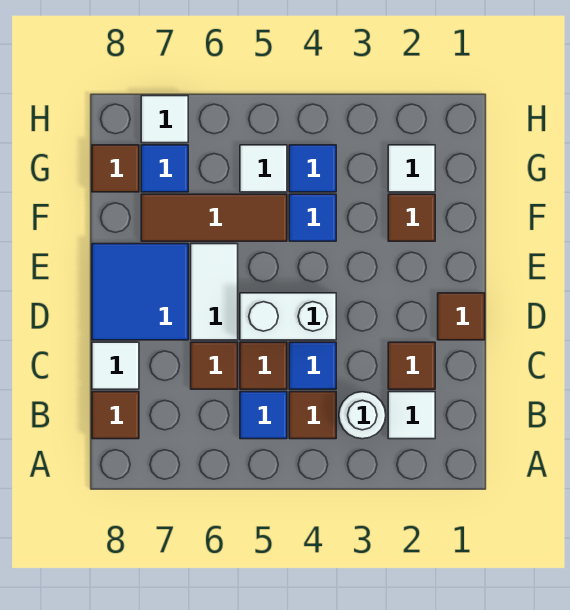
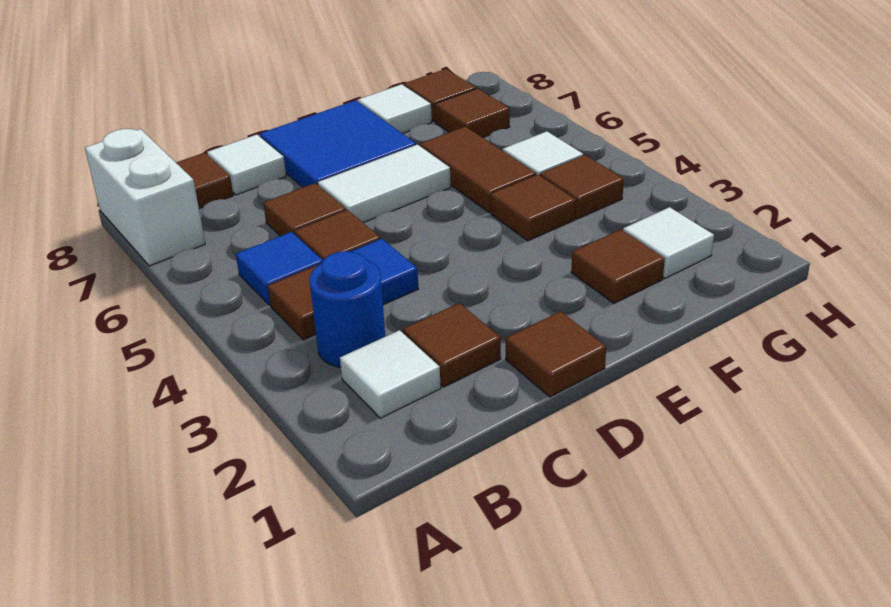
white 1x1 round brick [339,392,386,439] -> blue 1x1 round brick [309,251,385,368]
white 1x2 brick [240,293,336,340] -> white 1x2 brick moved to [85,129,205,266]
blue 1x1 tile [289,194,336,241] -> brown 1x1 tile [491,174,576,241]
brown 1x3 tile [141,194,287,241] -> brown 1x2 tile [420,126,536,213]
blue 1x1 tile [289,145,336,192] -> brown 1x1 tile [540,155,624,219]
blue 1x1 tile [141,145,188,192] -> brown 1x1 tile [435,88,510,138]
white 1x1 tile [141,96,188,143] -> white 1x1 tile moved to [358,84,432,134]

